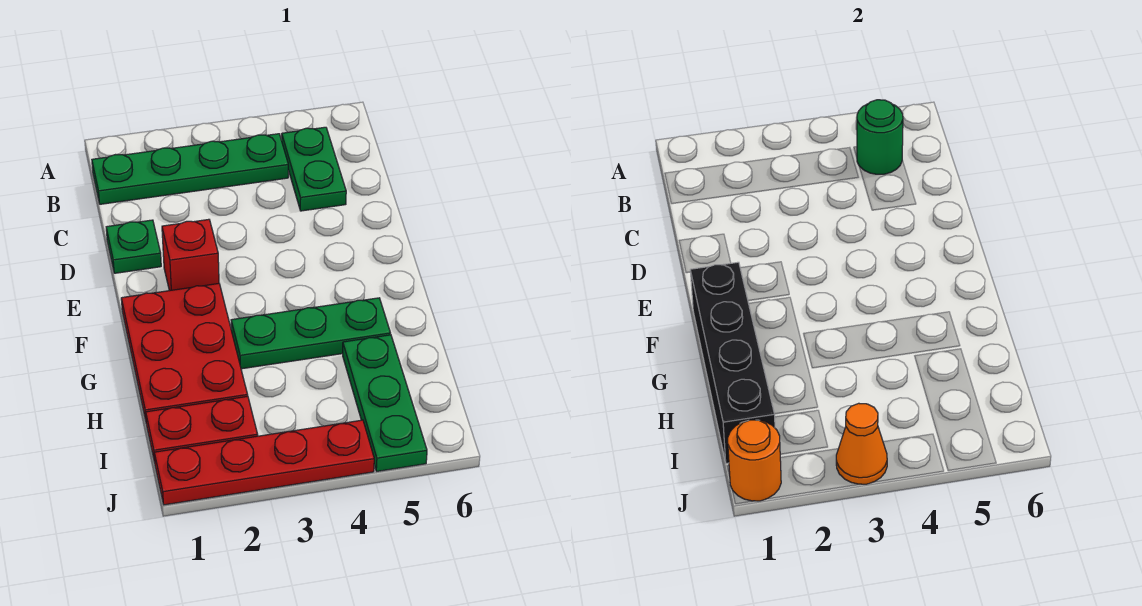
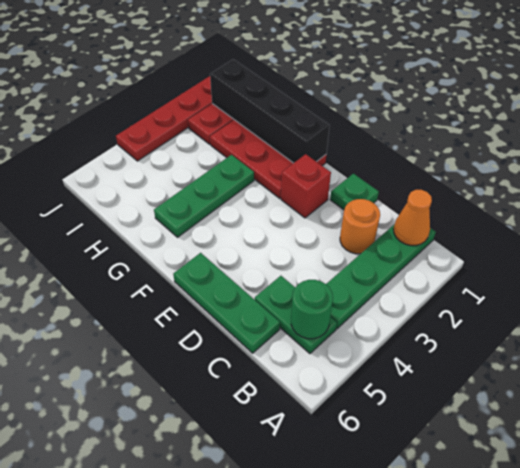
green 1x3 plate [343,335,427,471] -> green 1x3 plate moved to [173,253,280,353]
orange 1x1 round brick [728,420,781,501] -> orange 1x1 round brick moved to [340,199,380,254]
orange 1x1 cone [836,403,887,484] -> orange 1x1 cone moved to [393,190,432,245]

